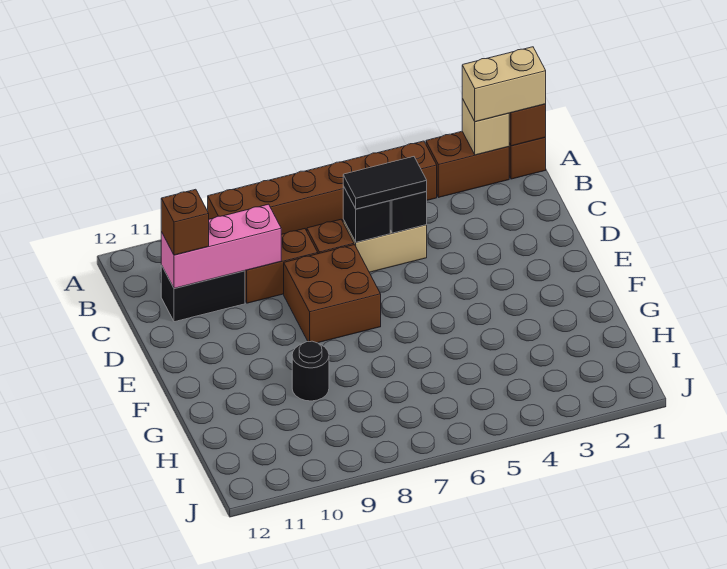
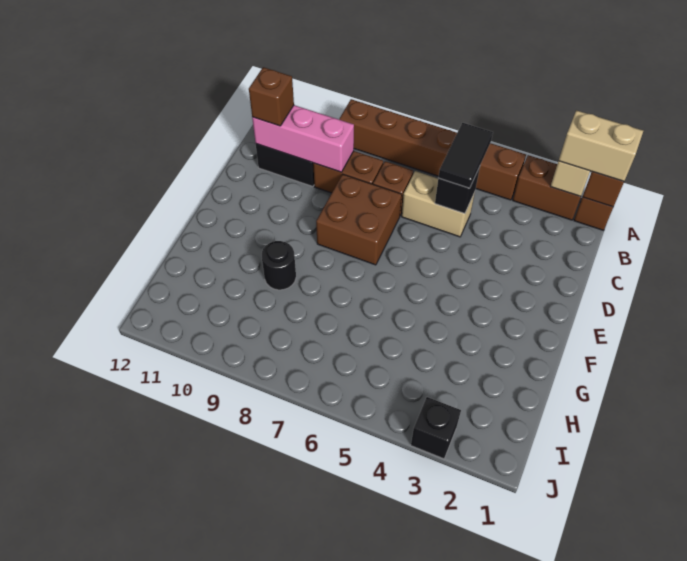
black 1x2 tile [343,157,427,209] -> black 1x2 tile turned to [439,123,493,188]
black 1x1 brick [343,186,390,242] -> black 1x1 brick moved to [411,397,461,459]

